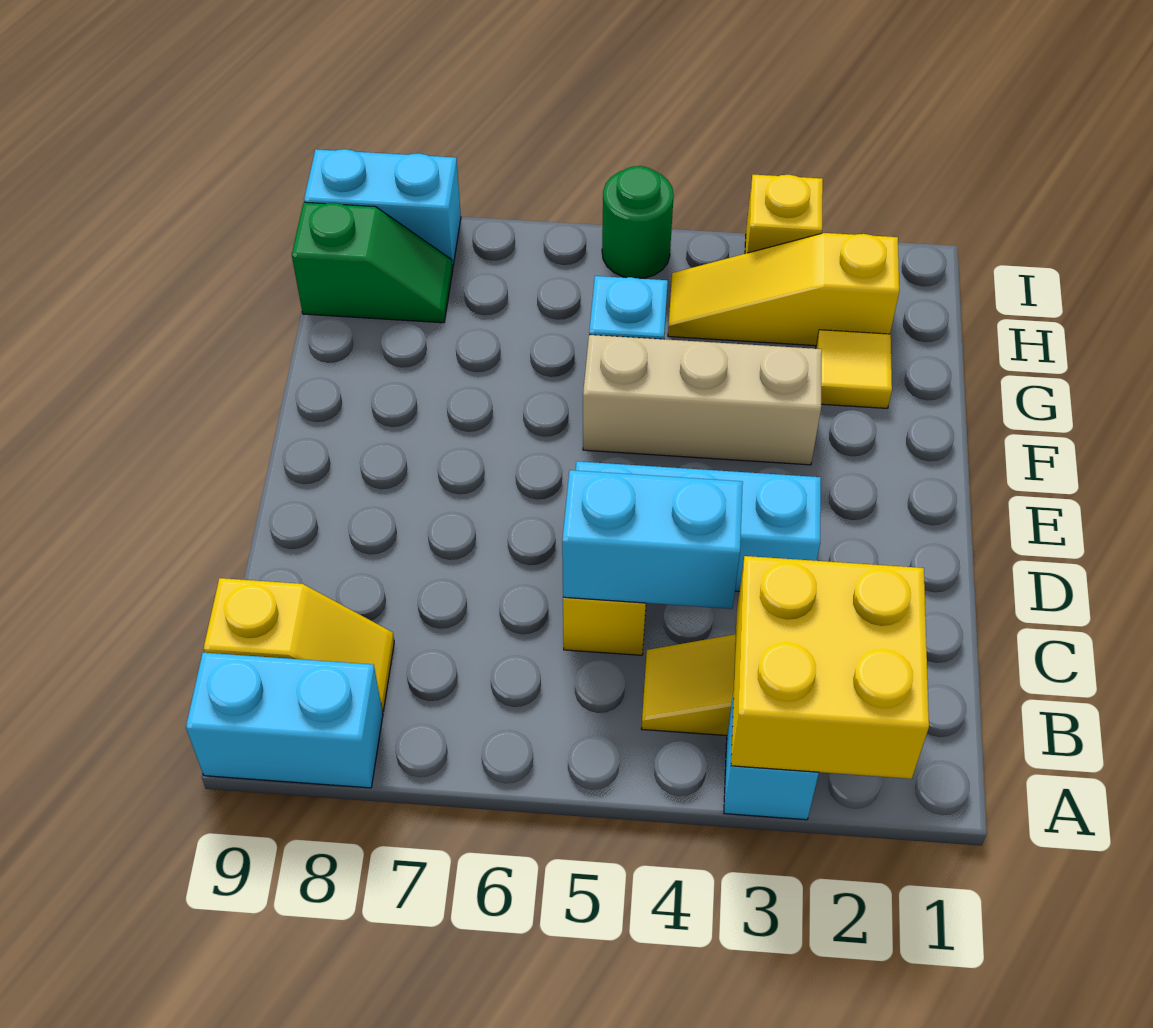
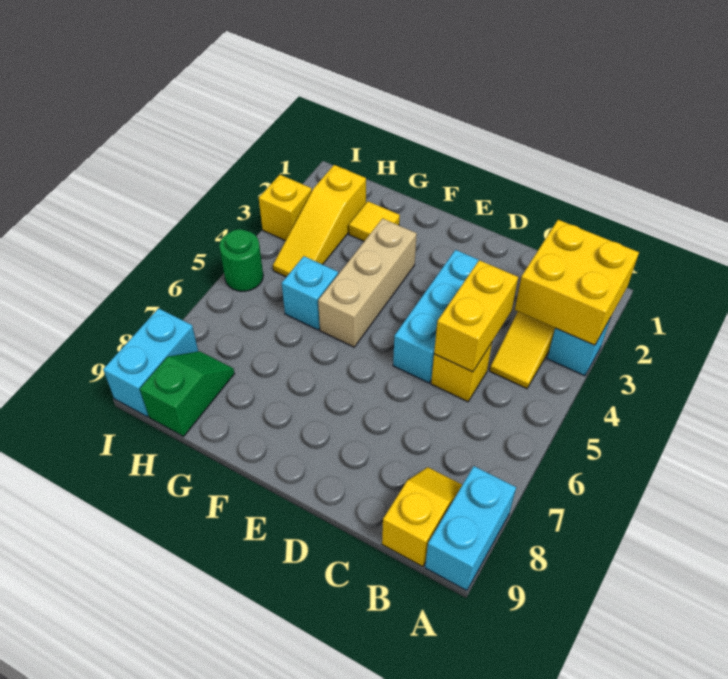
cyan 1x2 brick [562,470,743,609] -> yellow 1x2 brick [434,260,518,372]

